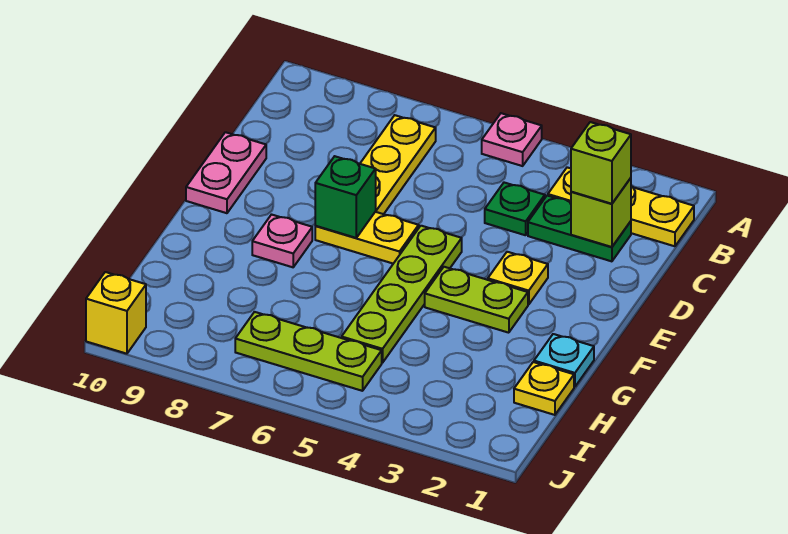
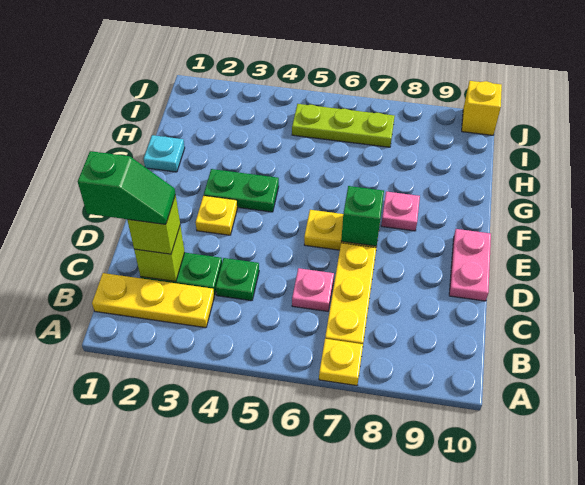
pink 1x1 plate [482,113,542,166] -> pink 1x1 plate moved to [292,268,334,311]
none -> green 1x2 slope [78,151,176,224]
lime 1x4 plate [342,226,462,363] -> none
lime 1x2 plate [425,267,528,333] -> green 1x2 plate [204,169,279,212]
yellow 1x1 plate [514,362,574,415] -> yellow 1x1 plate moved to [319,339,363,386]

